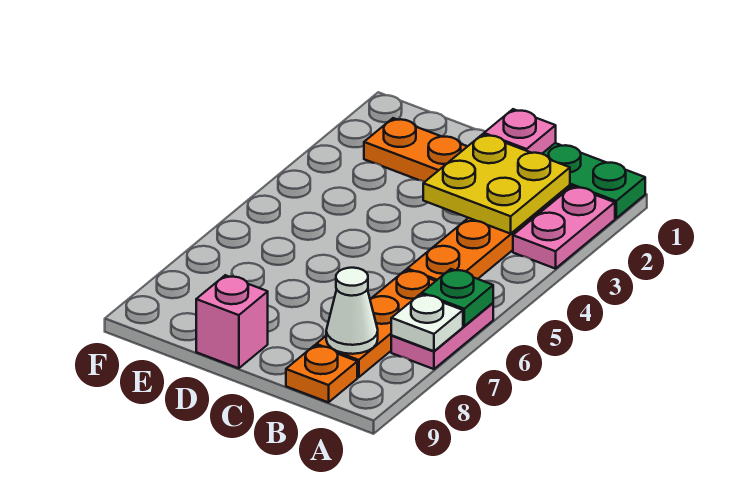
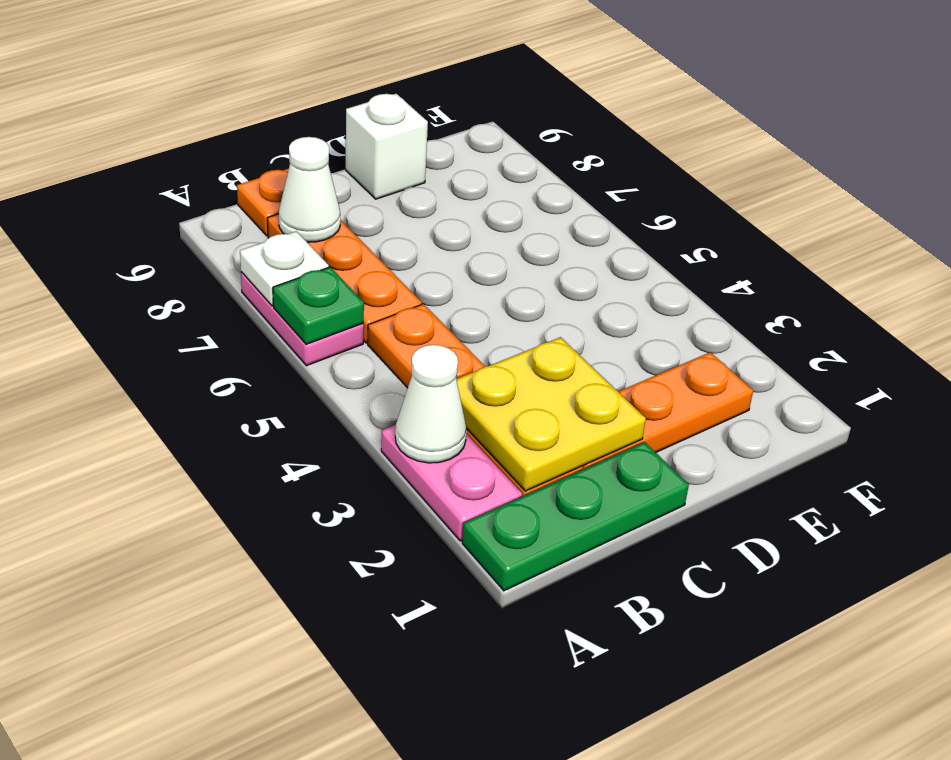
none -> white 1x1 cone [395,345,467,463]
pink 1x1 plate [484,109,556,154] -> none
pink 1x1 brick [196,275,268,368] -> white 1x1 brick [346,94,428,199]

